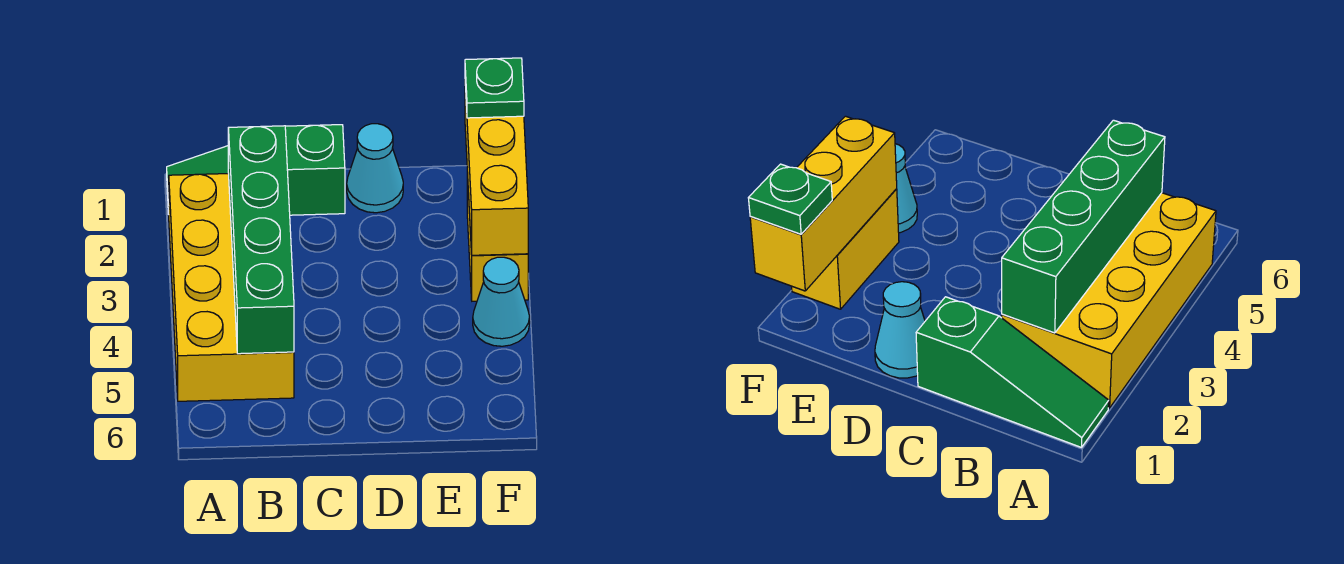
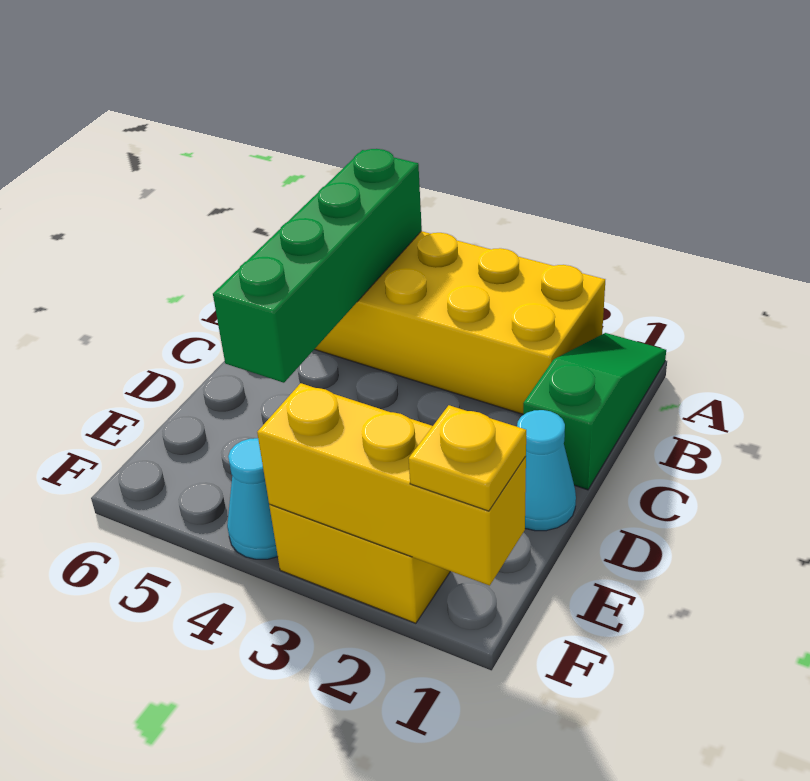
green 1x4 brick [228,126,294,354] -> green 1x4 brick turned to [213,149,422,383]
green 1x1 plate [465,58,524,118] -> yellow 1x1 plate [409,405,526,511]

